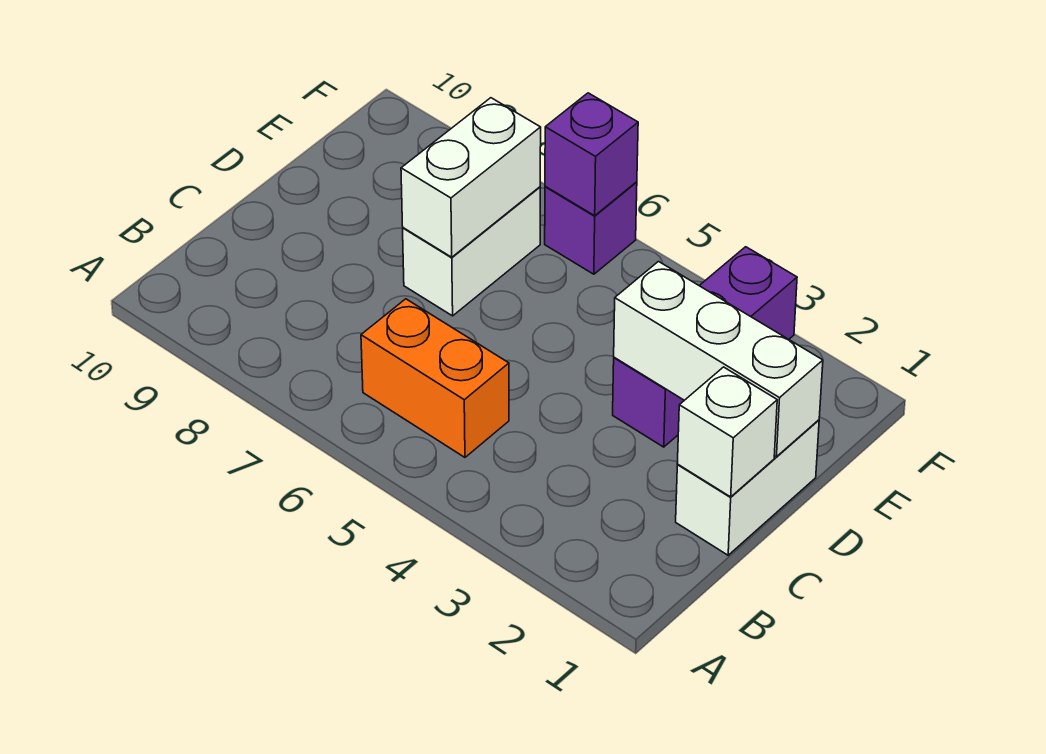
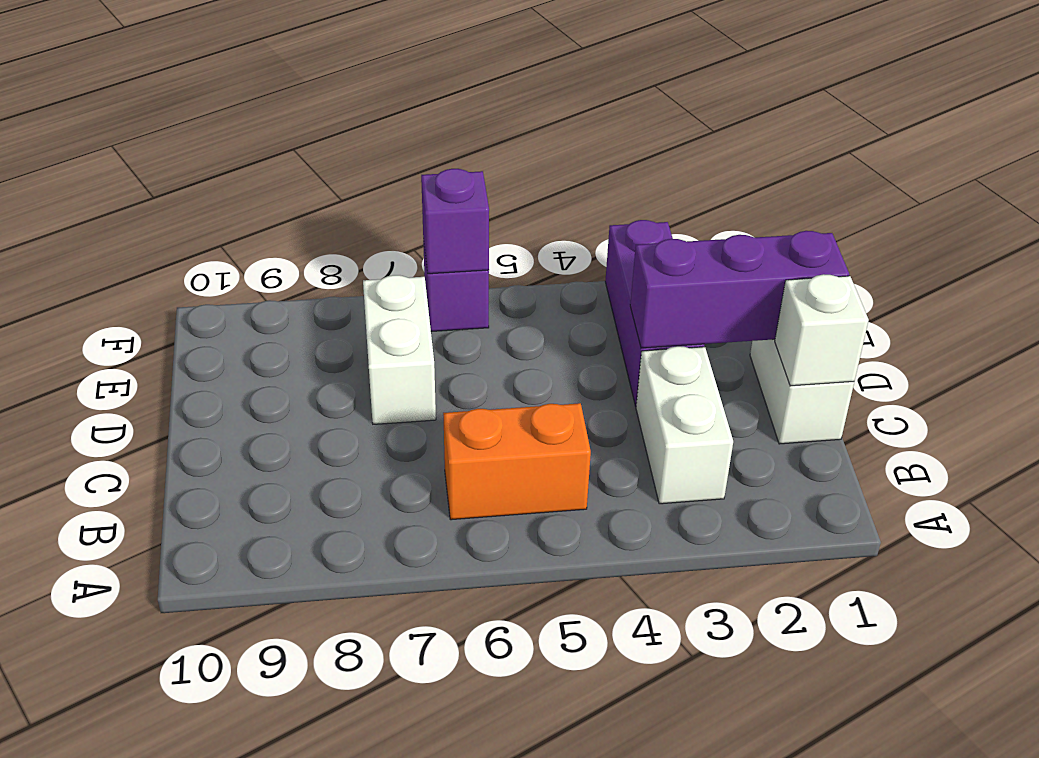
white 1x3 brick [614,262,823,457] -> purple 1x3 brick [630,231,849,348]
white 1x2 brick [401,98,541,257] -> white 1x2 brick moved to [636,346,733,504]

